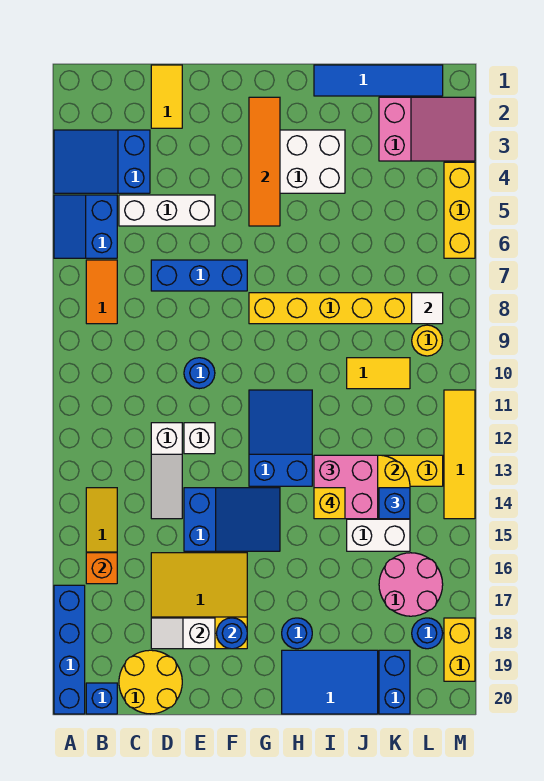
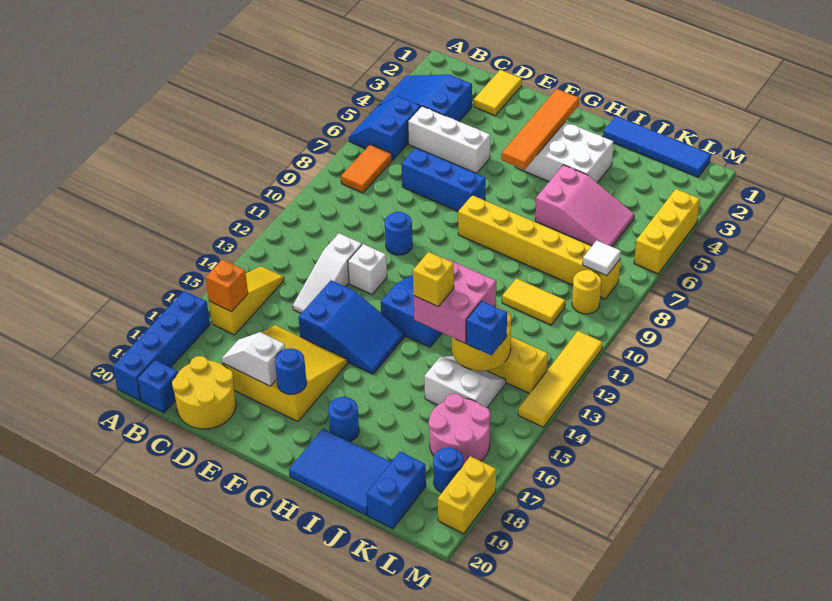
pink 2x3 slope [379,97,475,161] -> pink 2x3 slope moved to [535,165,635,247]

